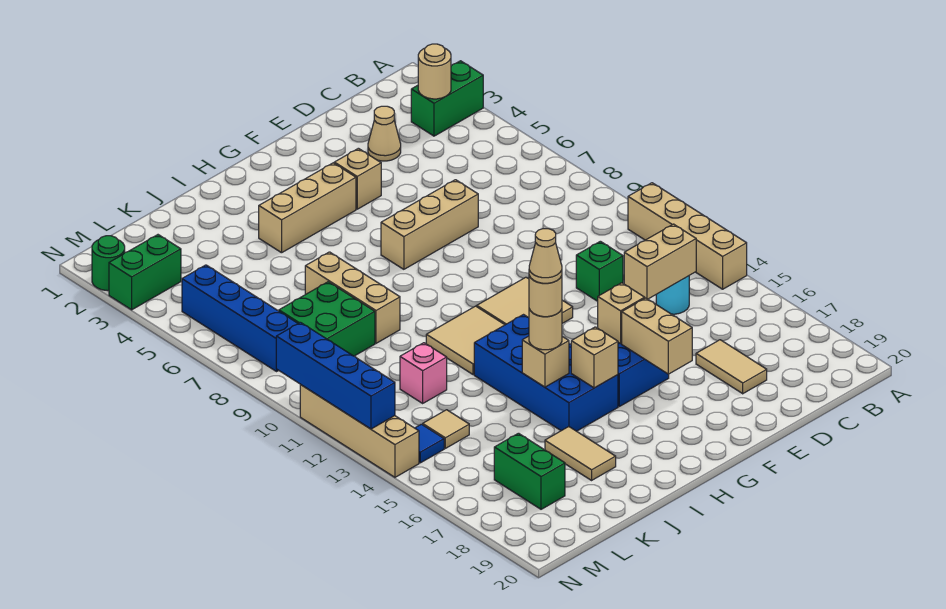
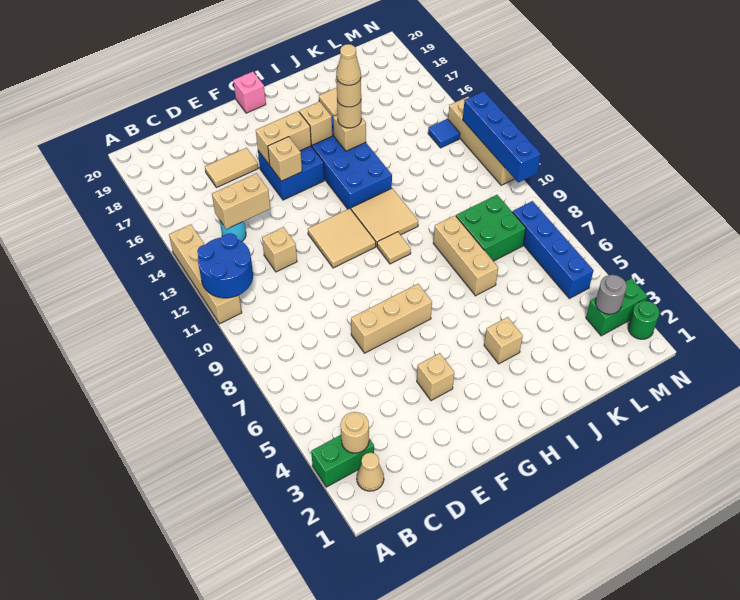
none -> blue 2x2 round brick [197,233,253,298]
tan 1x1 cone [368,106,401,161] -> tan 1x1 cone moved to [357,453,384,491]
green 1x1 brick [576,241,623,301] -> tan 1x1 brick [262,227,297,272]
tan 1x2 tile [696,340,767,394] -> tan 1x2 tile turned to [205,148,258,188]
tan 1x2 brick [622,298,692,374] -> tan 1x2 brick turned to [256,111,311,165]
tan 1x3 brick [259,163,356,253] -> tan 1x1 brick [484,317,523,364]
pink 1x1 brick [400,343,447,403] -> pink 1x1 brick moved to [233,72,266,113]
tan 1x1 tile [423,410,469,448] -> tan 1x1 tile moved to [377,232,411,264]
green 1x2 brick [494,433,565,509] -> none
none -> grey 1x1 round brick [596,275,627,314]

